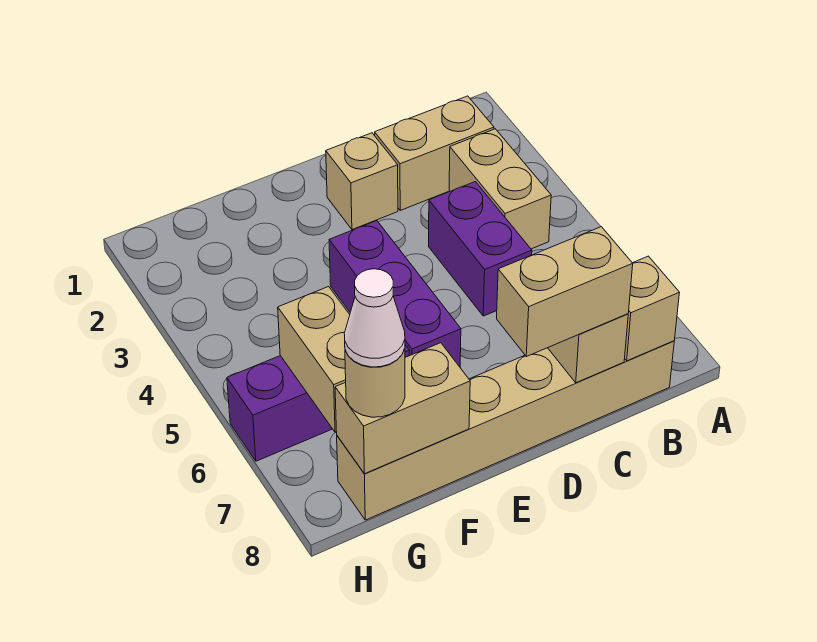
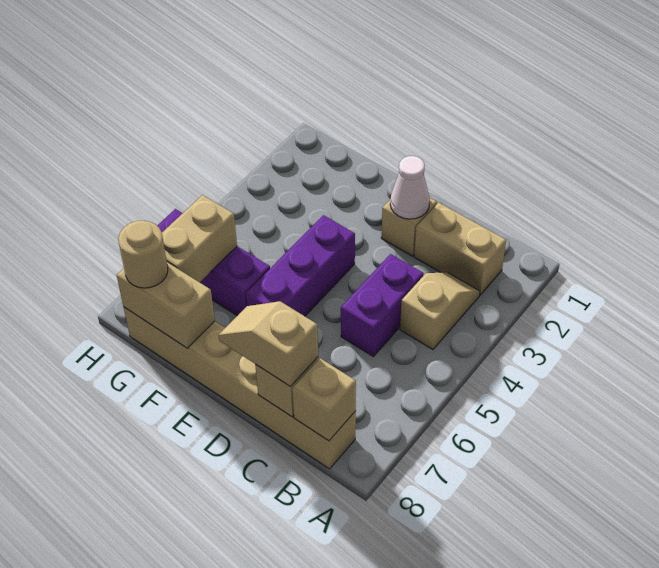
tan 1x2 brick [449,129,551,249] -> tan 1x2 slope [400,272,480,349]
tan 1x2 brick [497,227,633,357] -> tan 1x2 slope [219,301,318,387]
white 1x1 cone [344,269,405,367] -> white 1x1 cone moved to [390,156,430,219]

